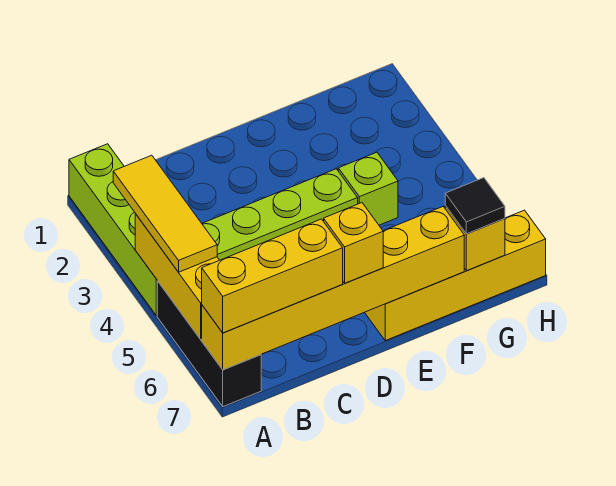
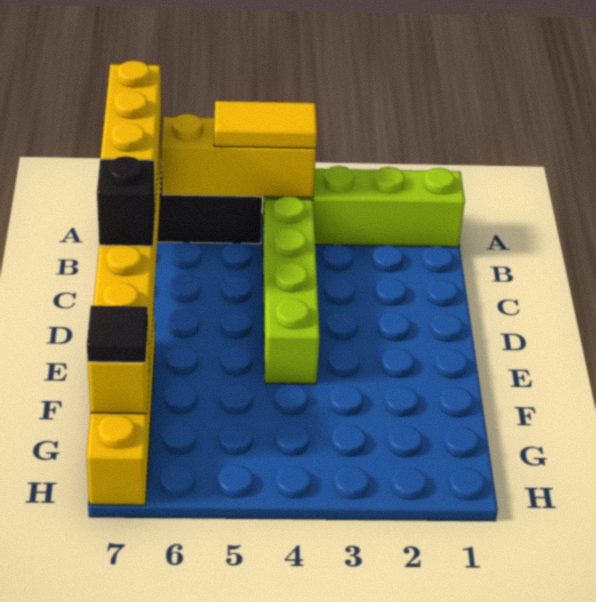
yellow 1x3 tile [113,155,217,272] -> yellow 1x2 tile [214,101,317,148]
yellow 1x1 brick [324,203,383,283] -> black 1x1 brick [97,156,155,246]
lime 1x1 brick [338,152,398,225] -> none

